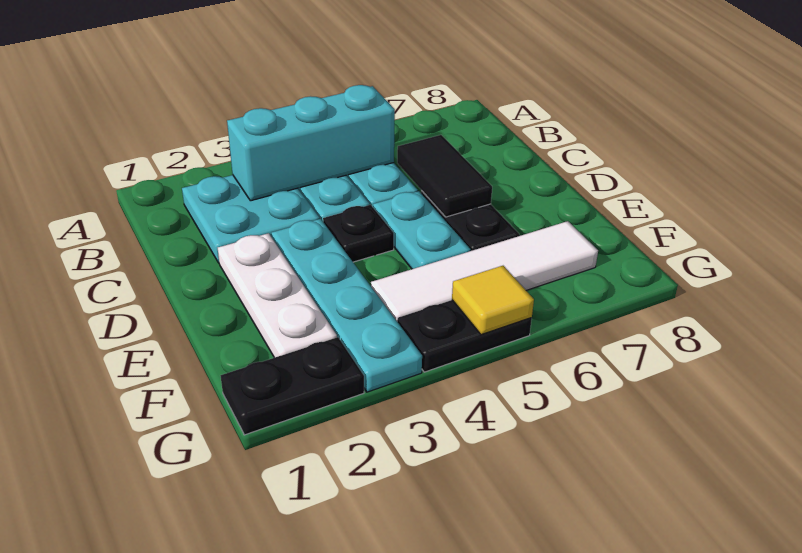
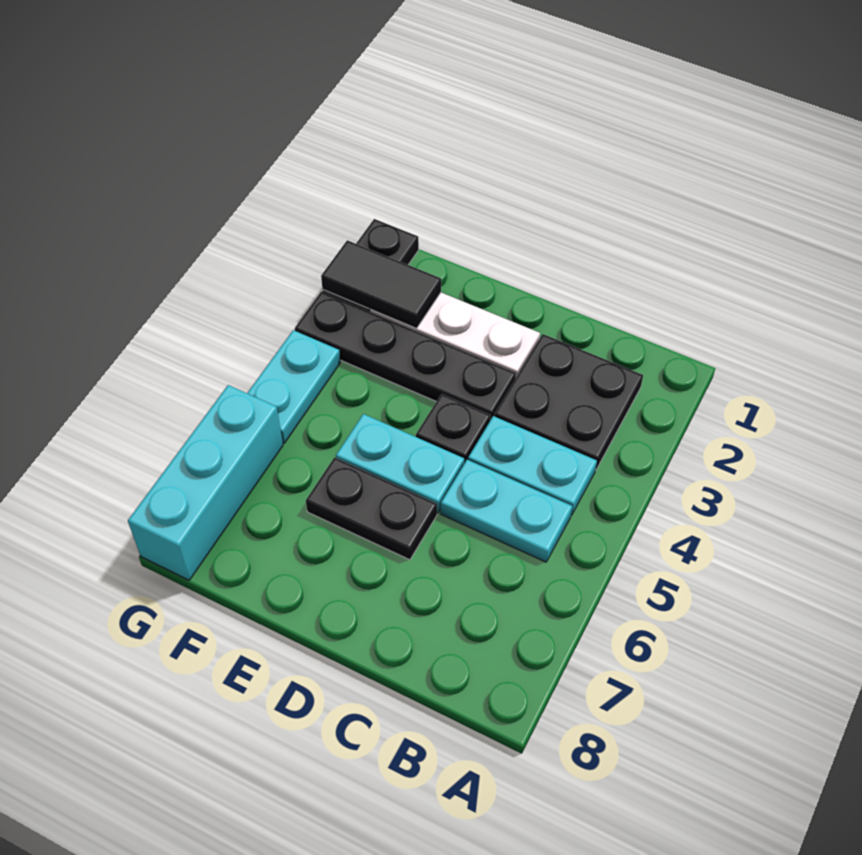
cyan 2x2 plate [182,175,320,263] -> black 2x2 plate [494,334,643,470]
cyan 1x3 brick [227,85,395,201] -> cyan 1x3 brick moved to [128,385,283,580]
black 1x2 tile [397,135,492,217] -> black 1x2 tile moved to [321,240,441,328]
cyan 1x4 plate [271,219,422,392] -> black 1x4 plate [295,292,516,420]
white 1x4 tile [371,221,598,321] -> none
black 1x2 plate [397,300,532,372] -> cyan 1x2 plate [247,330,340,443]
yellow 1x1 tile [452,266,534,335] -> none

